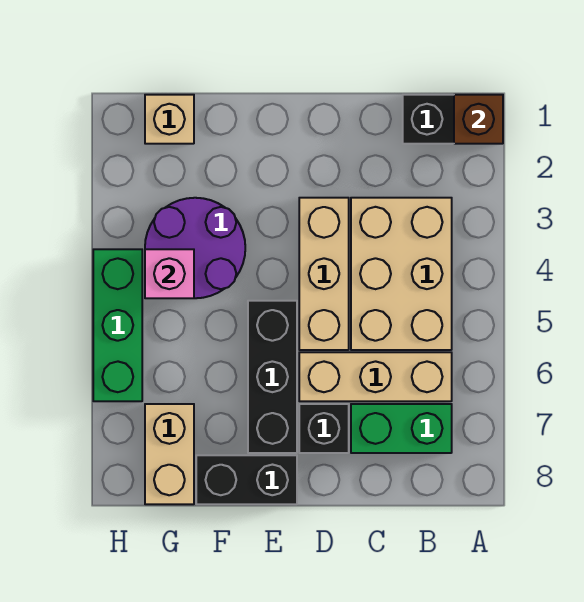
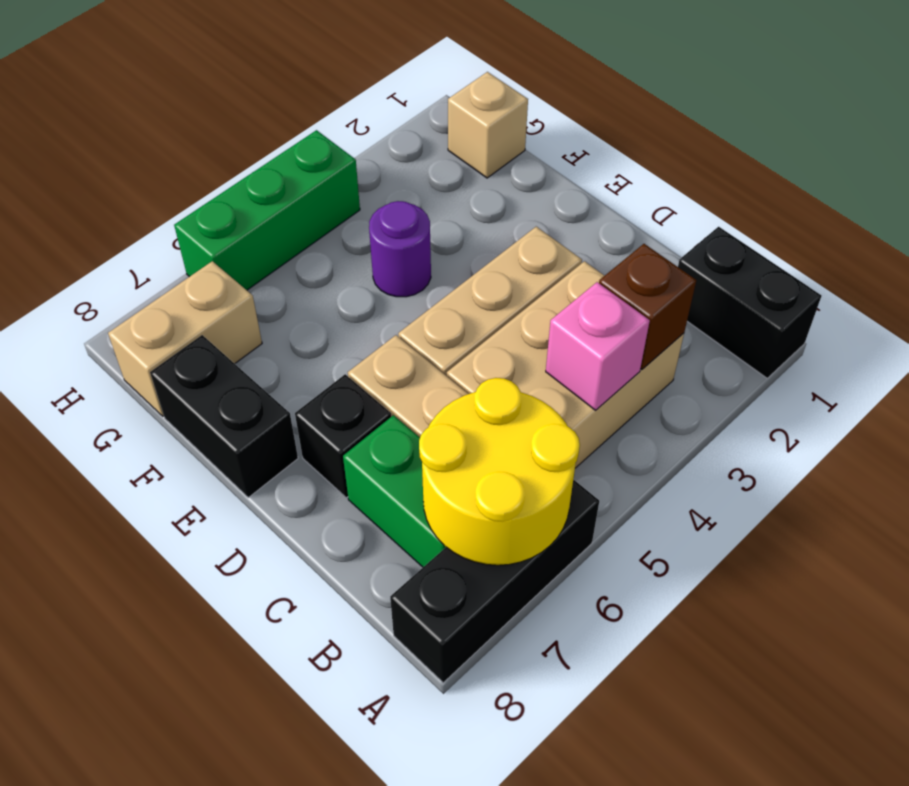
brown 1x1 brick [454,95,503,144] -> brown 1x1 brick moved to [599,244,696,369]
none -> yellow 2x2 round brick [419,378,580,565]
black 1x3 brick [248,301,297,453] -> black 1x3 brick moved to [390,479,599,683]
purple 2x2 round brick [145,198,245,298] -> purple 1x1 round brick [369,201,431,297]
pink 1x1 brick [145,249,194,298] -> pink 1x1 brick moved to [546,282,650,410]

